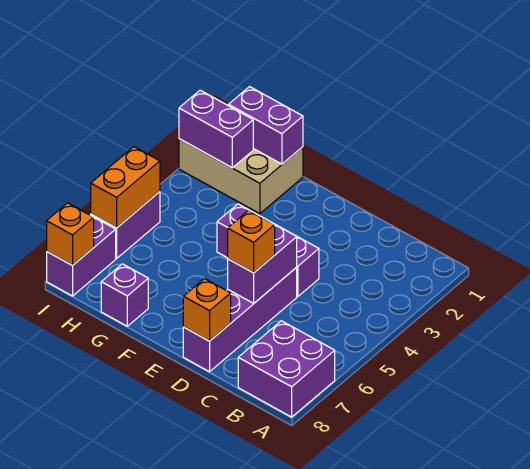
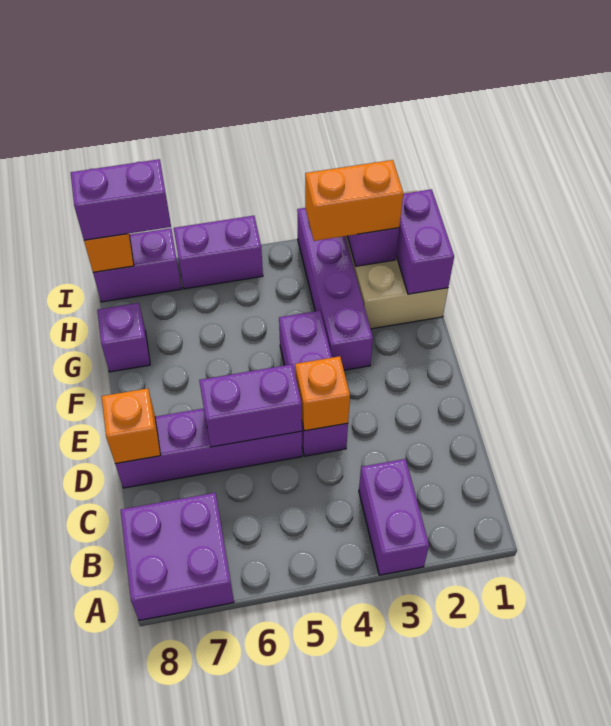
none -> purple 1x2 brick [359,459,429,575]
orange 1x1 brick [228,210,275,273] -> orange 1x1 brick moved to [295,356,350,431]
none -> purple 1x4 brick [297,208,373,370]
orange 1x2 brick [91,147,160,228] -> orange 1x2 brick moved to [305,160,403,241]
none -> purple 1x2 brick [71,159,171,240]

